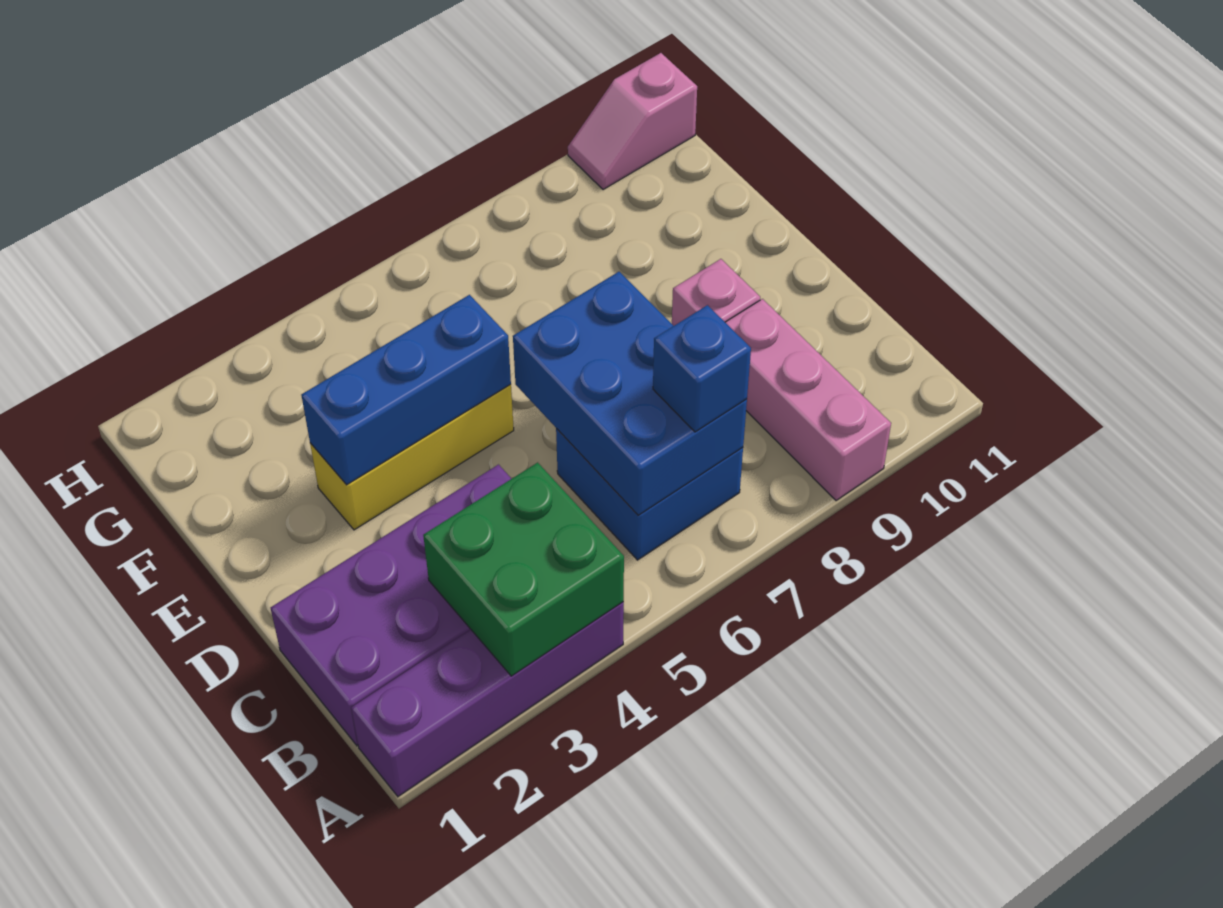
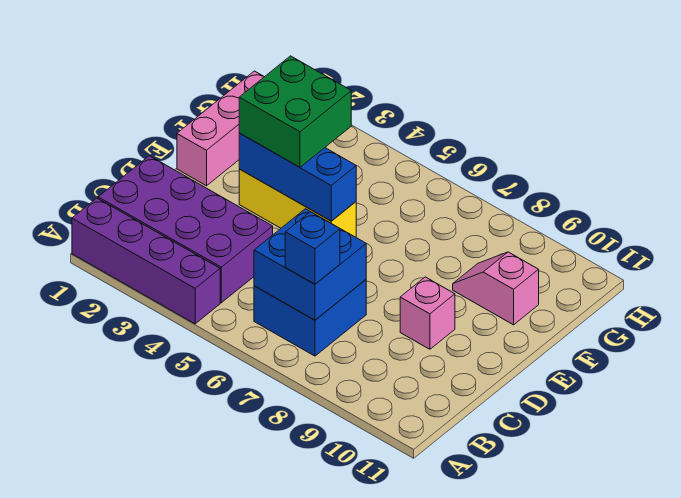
green 2x2 brick [423,462,624,676] -> green 2x2 brick moved to [239,56,351,167]
pink 1x3 brick [725,299,891,501] -> pink 1x3 brick moved to [177,71,264,186]
blue 2x3 brick [513,272,747,515] -> blue 2x2 brick [254,209,366,320]
pink 1x2 slope [568,53,697,190] -> pink 1x2 slope moved to [453,252,539,325]

